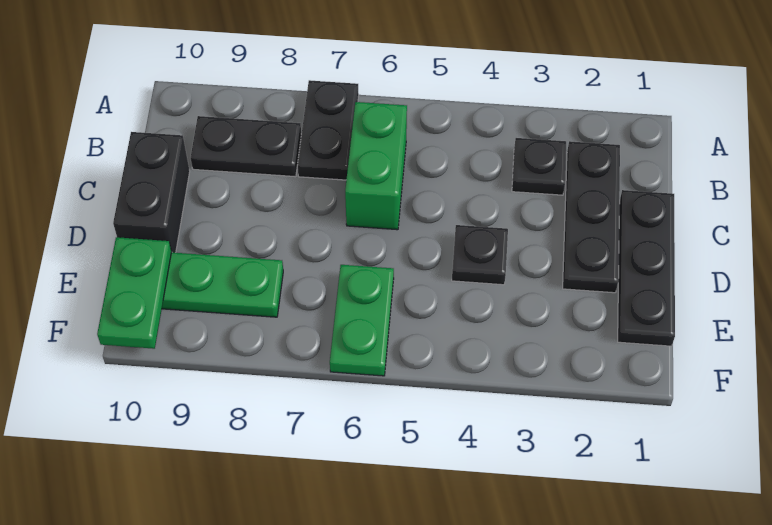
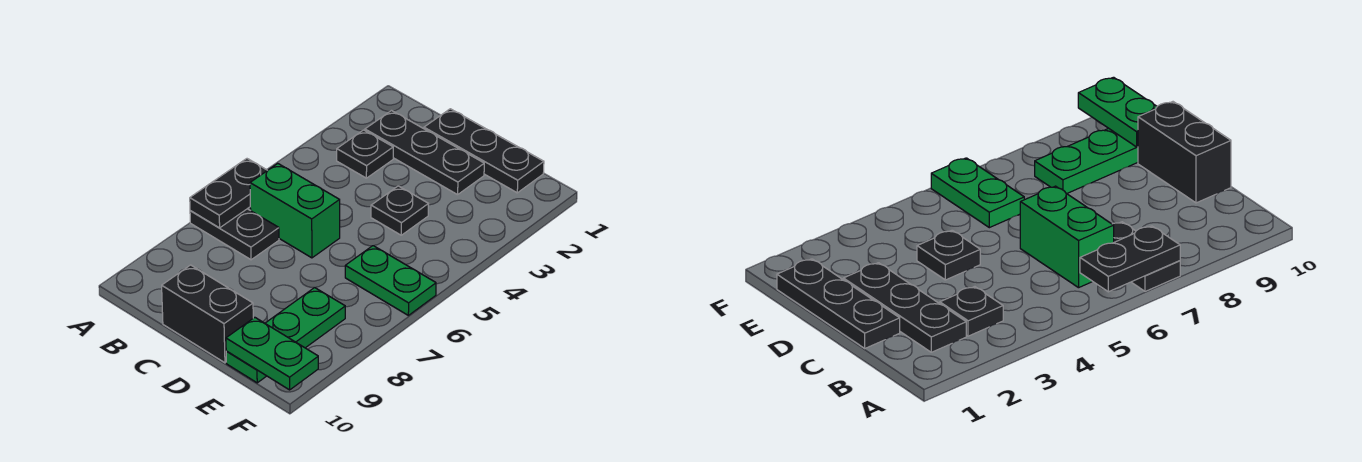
black 1x2 plate [191,116,301,177] -> black 1x2 plate moved to [190,159,268,228]

